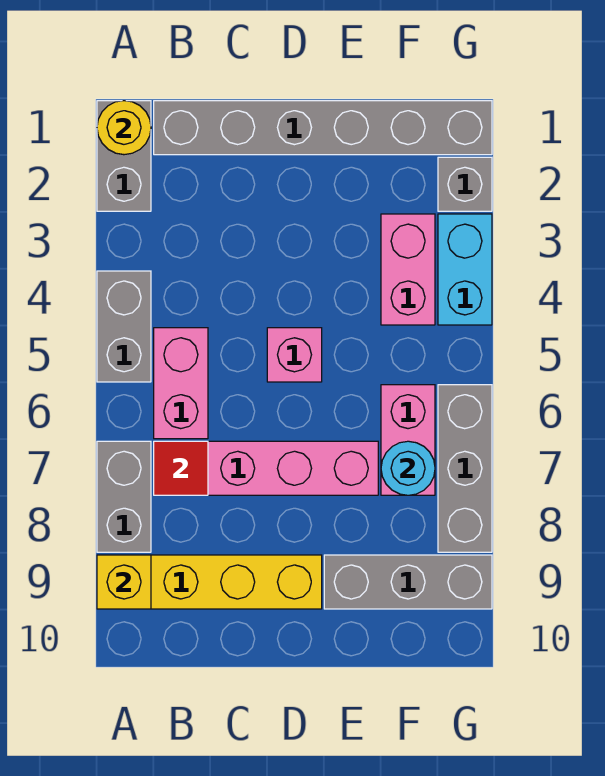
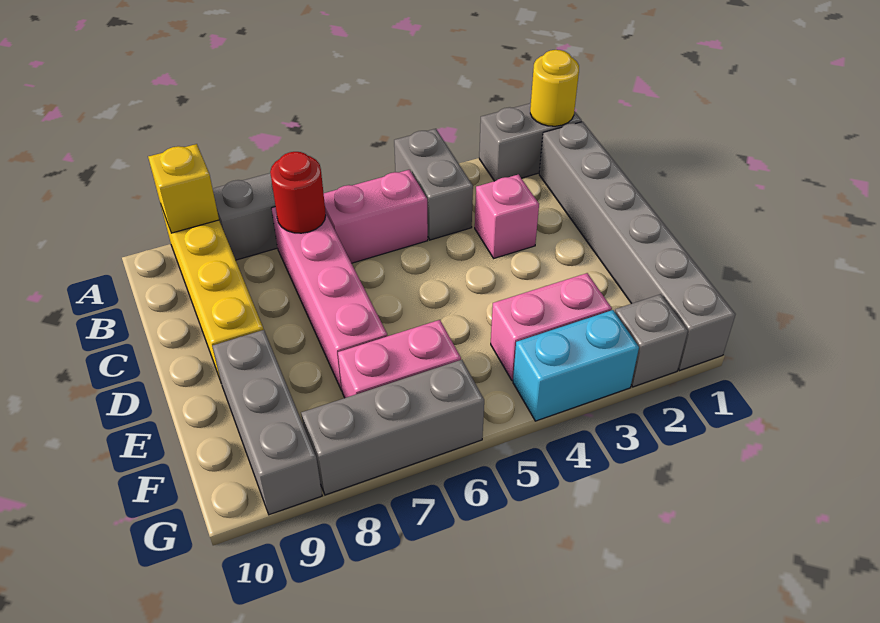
grey 1x2 brick [97,271,151,382] -> grey 1x2 brick turned to [394,129,473,240]
red 1x1 tile [154,441,208,495] -> red 1x1 round brick [270,152,326,233]
pink 1x1 brick [267,328,322,382] -> pink 1x1 brick moved to [475,174,539,258]
cyan 1x1 round brick [381,441,435,495] -> none

